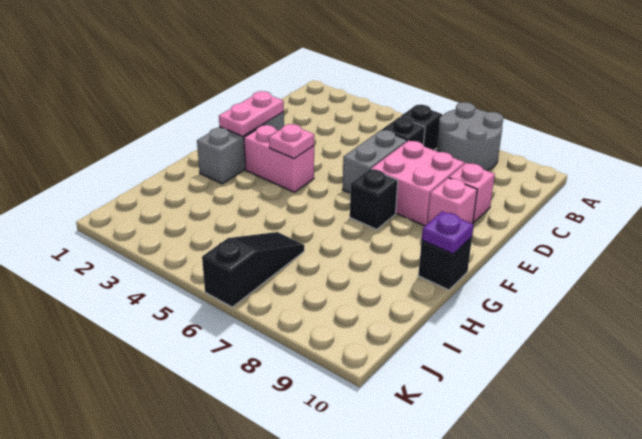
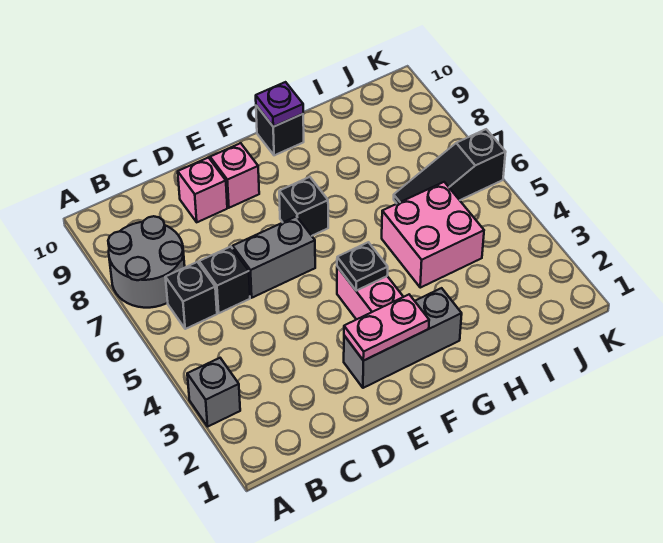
none -> grey 1x1 brick [187,358,240,426]
pink 2x2 brick [371,141,465,226] -> pink 2x2 brick moved to [382,182,484,288]
pink 1x1 plate [269,124,314,159] -> black 1x1 plate [337,242,388,291]

